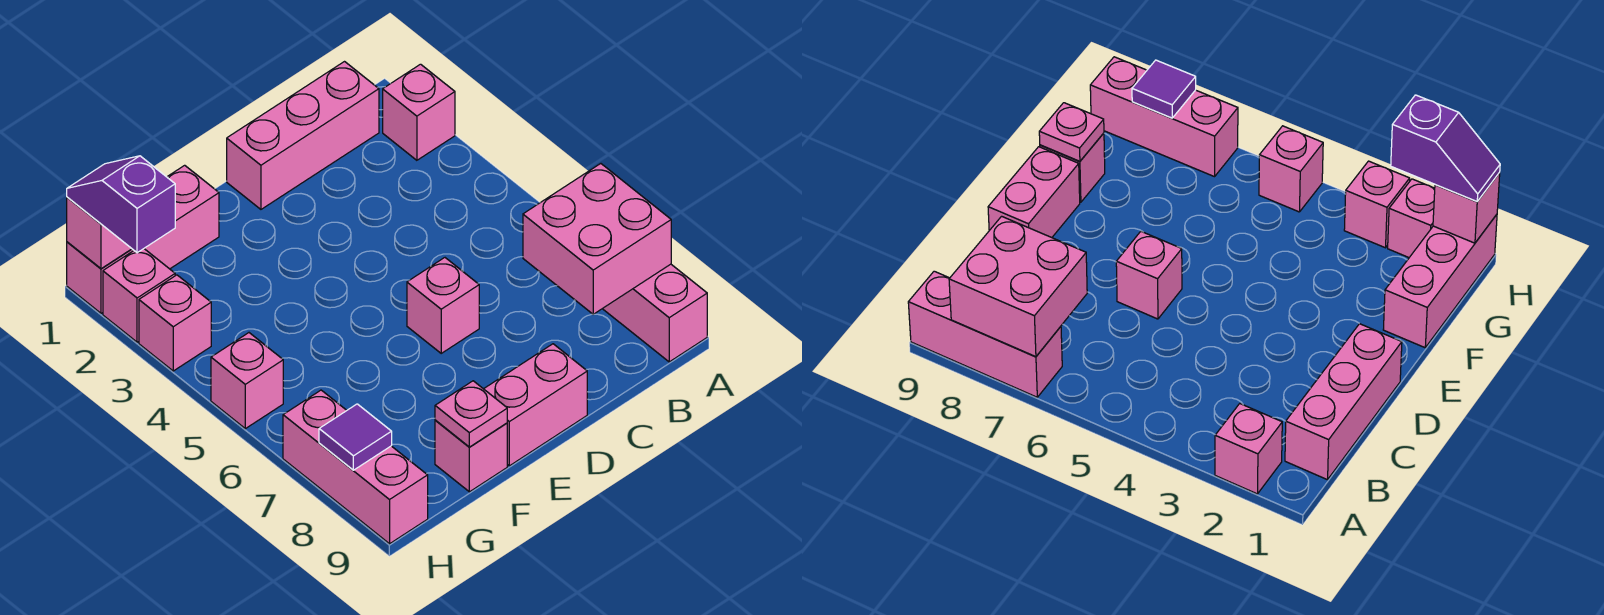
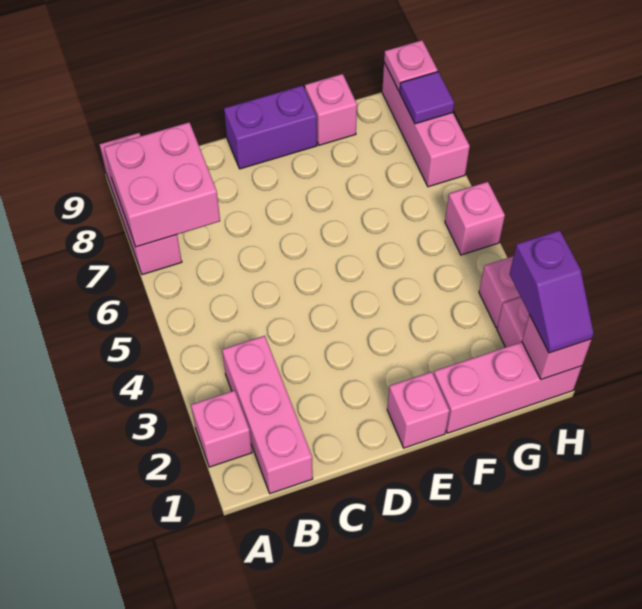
pink 1x3 brick [227,62,379,209] -> pink 1x3 brick turned to [222,336,313,494]
pink 1x1 brick [407,258,479,353] -> pink 1x1 brick moved to [387,372,449,448]
pink 1x2 brick [484,344,587,466] -> purple 1x2 brick [224,85,317,169]
pink 1x1 plate [435,381,507,447] -> pink 1x1 plate moved to [384,40,438,91]

